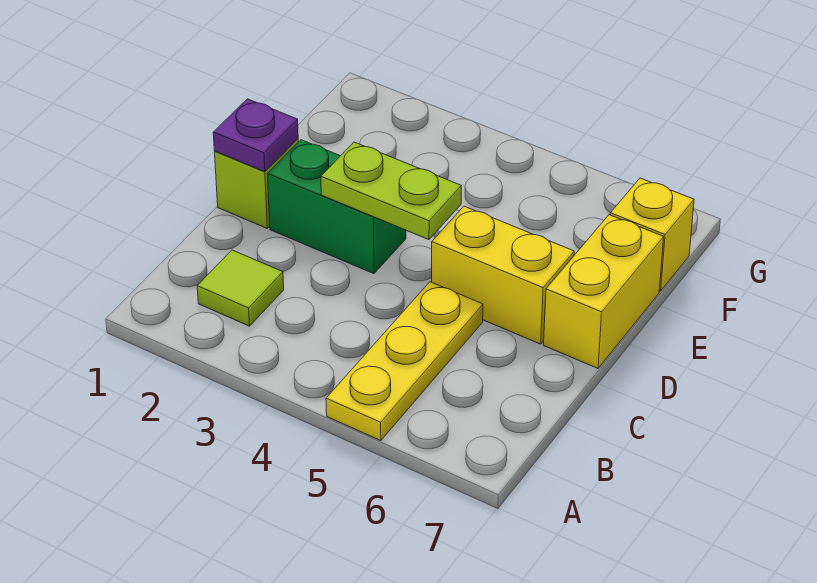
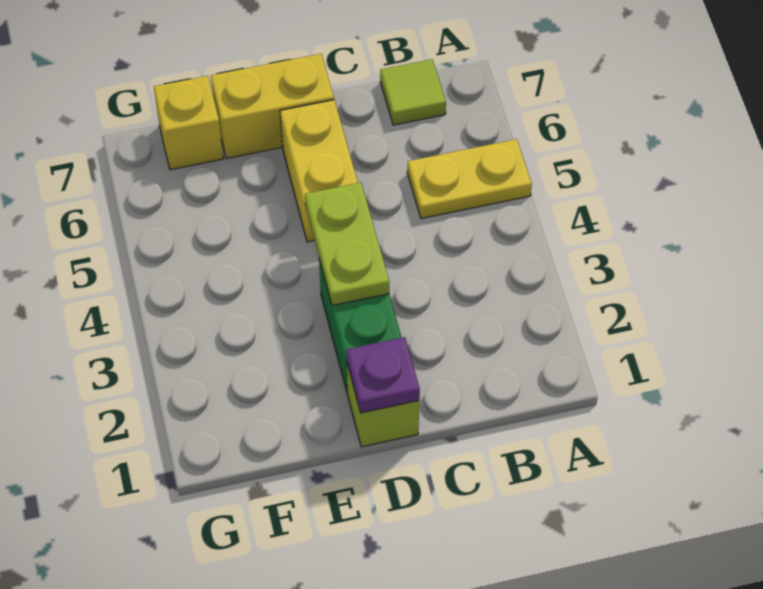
yellow 1x3 plate [326,282,483,441] -> yellow 1x2 plate [407,139,532,219]
lime 1x1 tile [197,250,284,326] -> lime 1x1 tile moved to [380,59,446,125]

